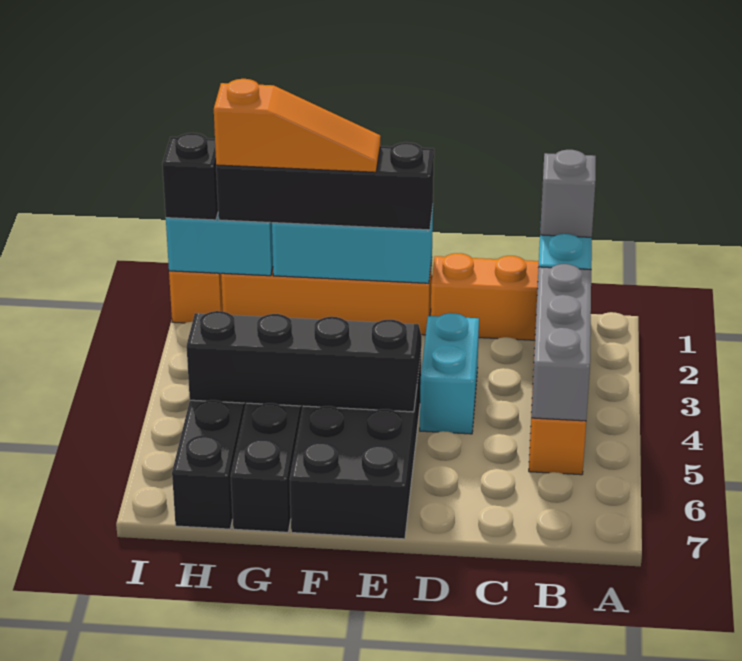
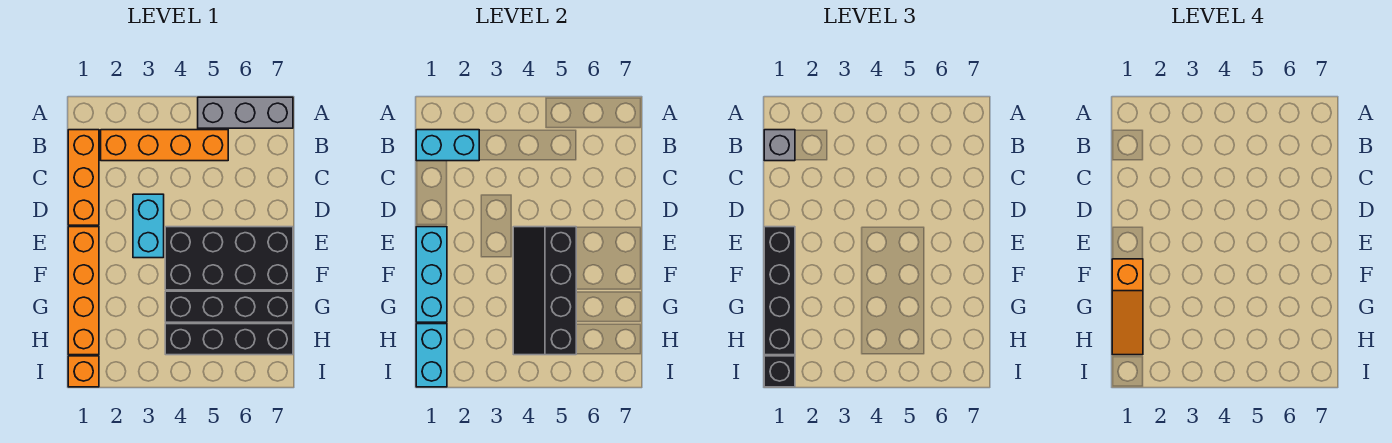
grey 1x3 brick [531,264,591,421] -> grey 1x3 brick moved to [198,97,293,128]
cyan 1x2 brick [420,313,479,434] -> cyan 1x2 brick turned to [133,194,164,258]
orange 1x3 slope [214,79,380,172] -> orange 1x3 slope turned to [1112,259,1143,355]

